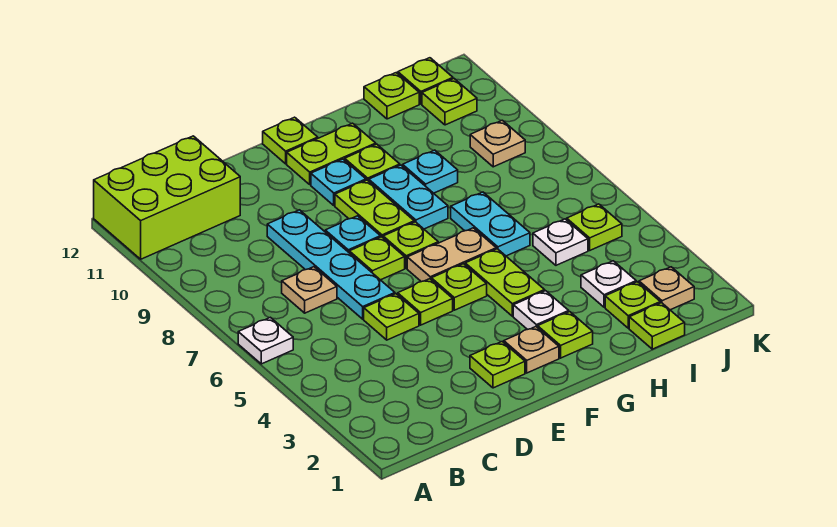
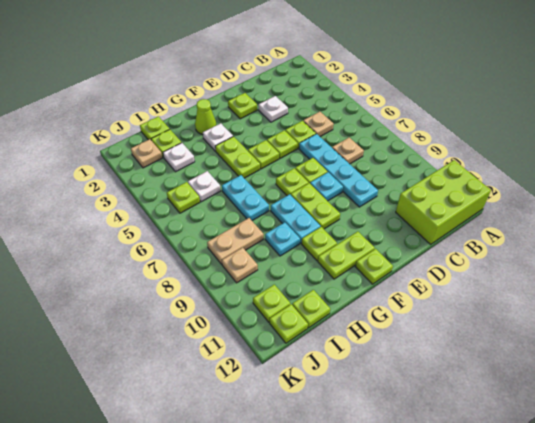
white 1x1 plate [238,317,293,364] -> white 1x1 plate moved to [259,96,288,122]
tan 1x1 plate [504,327,559,373] -> tan 1x1 plate moved to [303,112,334,137]
tan 1x2 plate [407,228,496,282] -> tan 1x2 plate moved to [207,218,264,264]
cyan 1x1 plate [311,159,366,206] -> none
lime 1x1 plate [538,312,593,358] -> lime 1x1 cone [195,99,216,135]

